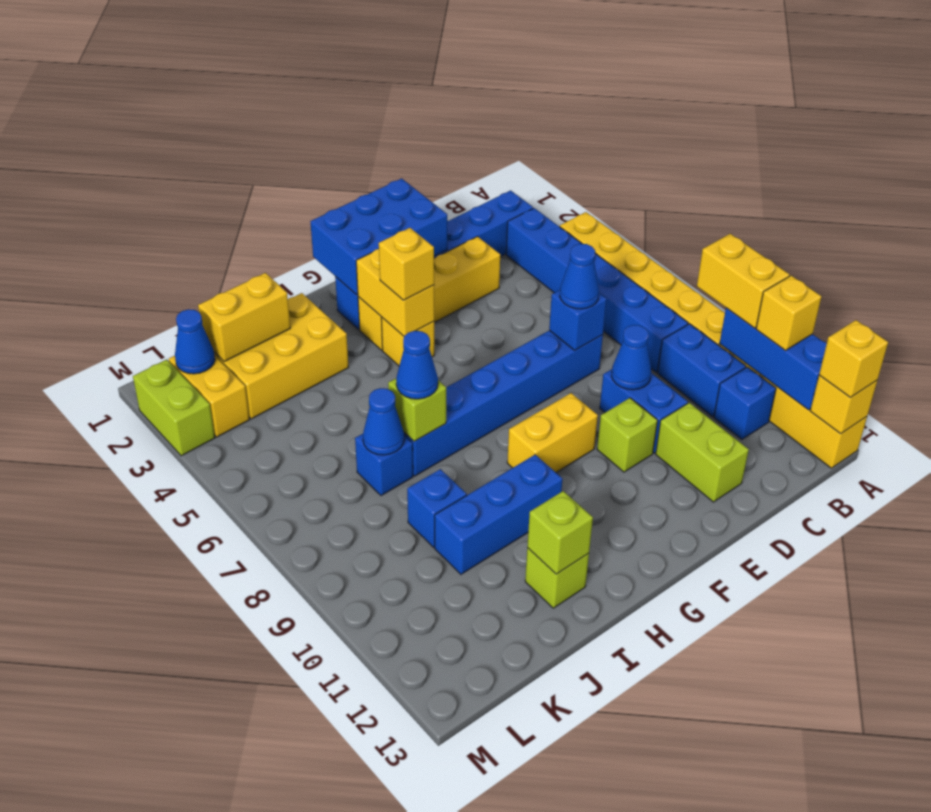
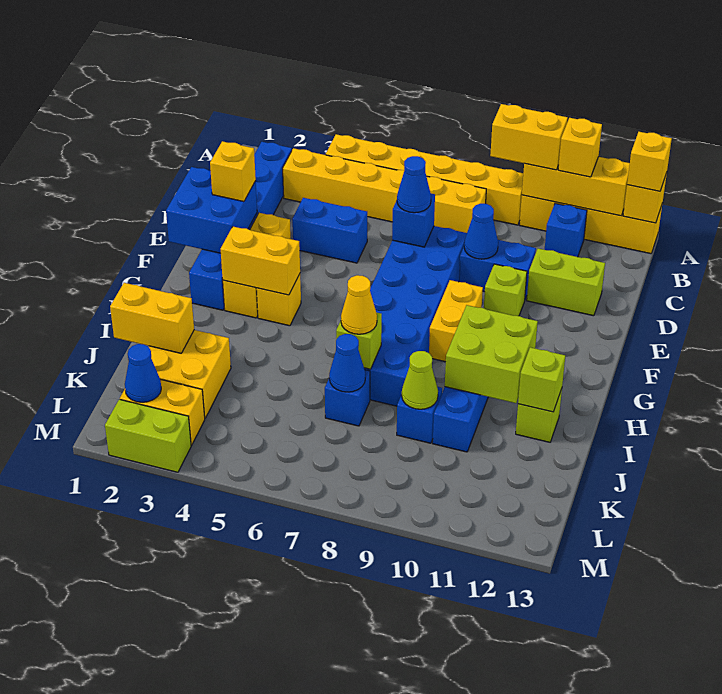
blue 1x3 brick [720,308,827,410] -> yellow 1x3 brick [522,157,630,216]
blue 1x6 brick [506,208,688,373] -> yellow 1x6 brick [283,148,486,233]
blue 1x2 brick [658,324,746,417] -> blue 1x2 brick moved to [292,198,367,263]
yellow 1x4 brick [358,237,500,350] -> yellow 1x3 brick [223,213,291,318]
blue 1x6 brick [404,330,603,476] -> blue 2x6 brick [364,226,467,406]
blue 2x3 brick [310,178,447,295] -> blue 2x2 brick [166,167,257,253]
yellow 1x1 brick [379,228,434,300] -> yellow 1x1 brick moved to [210,141,256,202]
none -> lime 2x2 brick [445,305,538,403]
yellow 2x3 brick [214,293,349,419] -> yellow 2x2 brick [148,330,231,418]
blue 1x1 cone [396,331,438,399] -> yellow 1x1 cone [341,275,377,334]
yellow 1x2 brick [198,273,290,362] -> yellow 1x2 brick turned to [110,283,194,353]
none -> lime 1x1 cone [402,351,438,409]

